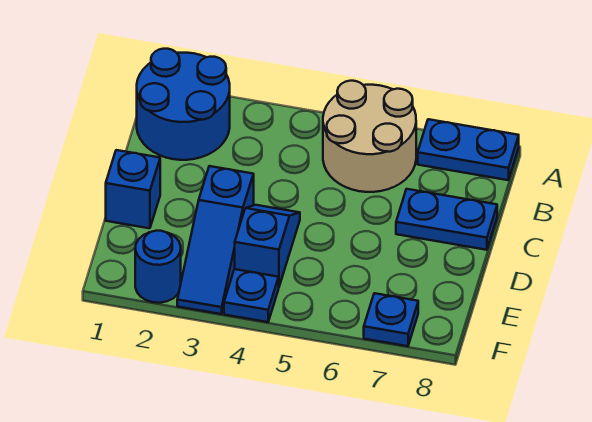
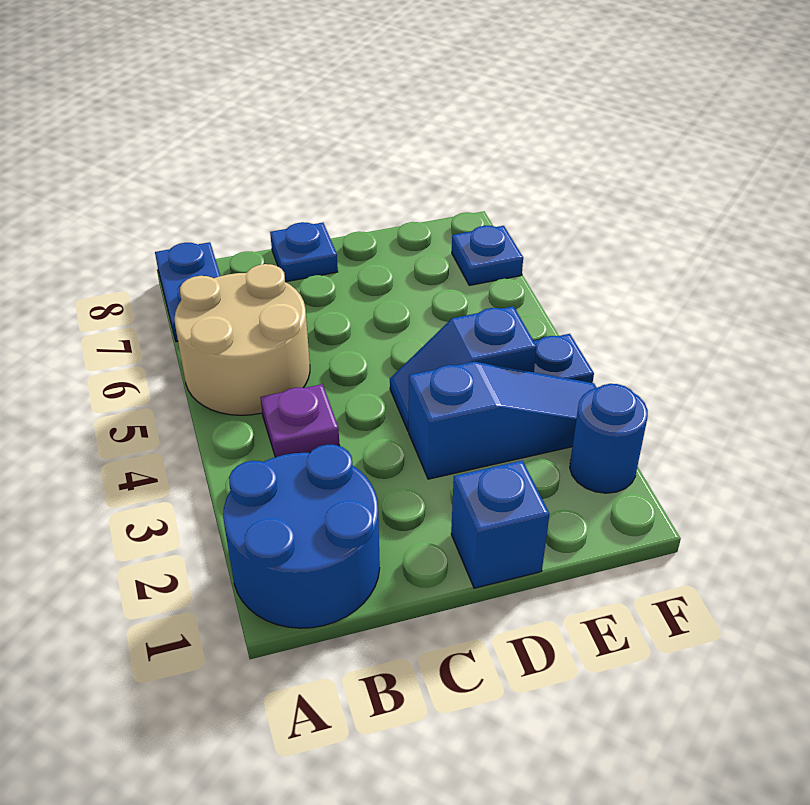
none -> purple 1x1 plate [260,384,340,457]
blue 1x2 plate [396,189,497,250] -> blue 1x1 plate [270,222,338,282]

